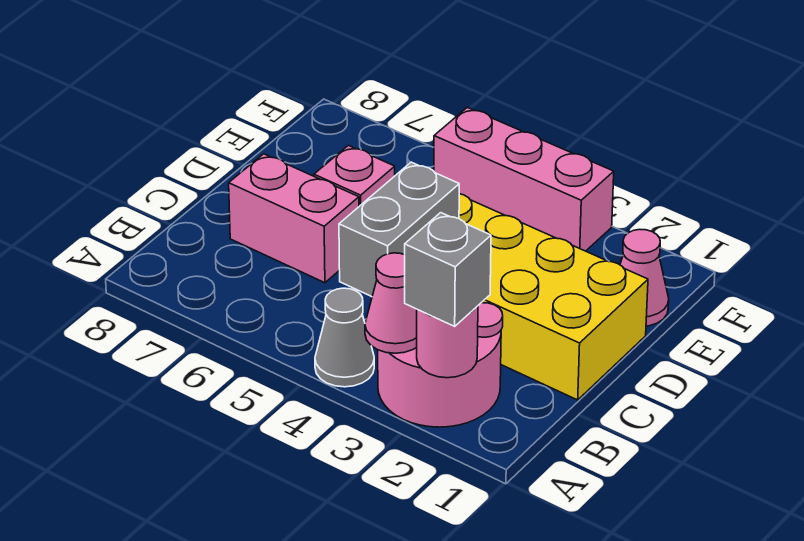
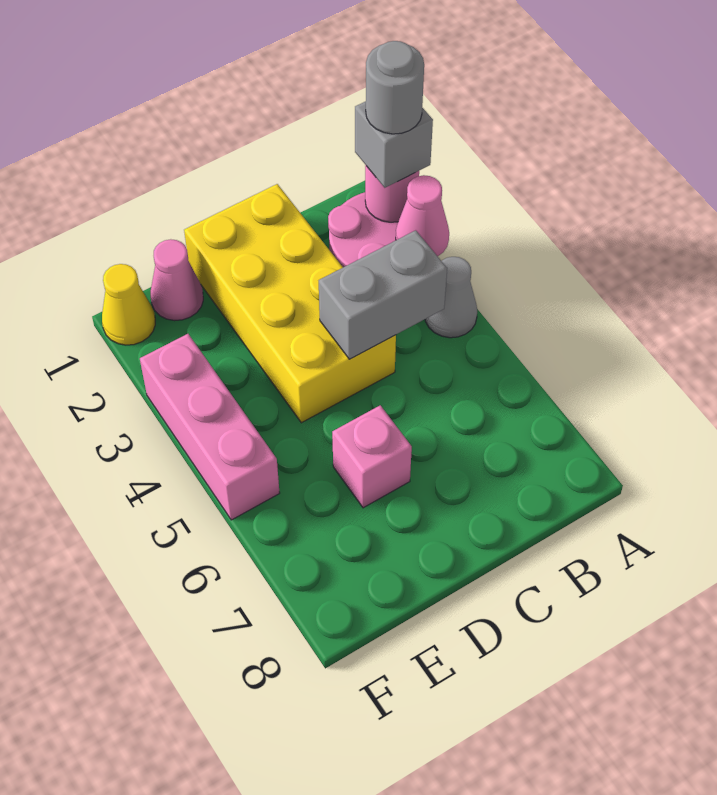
none -> grey 1x1 round brick [366,41,424,134]
pink 1x2 brick [229,154,359,283] -> none
none -> yellow 1x1 cone [102,264,155,345]

